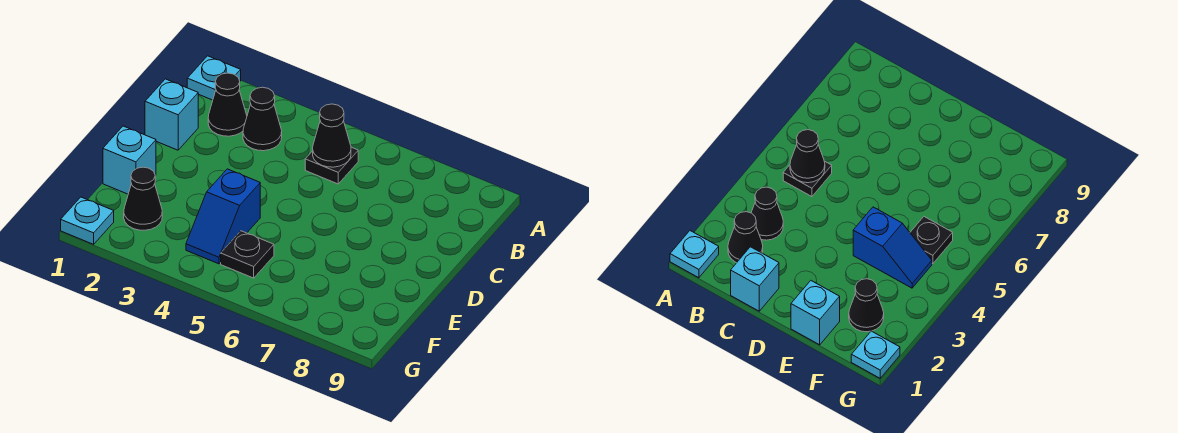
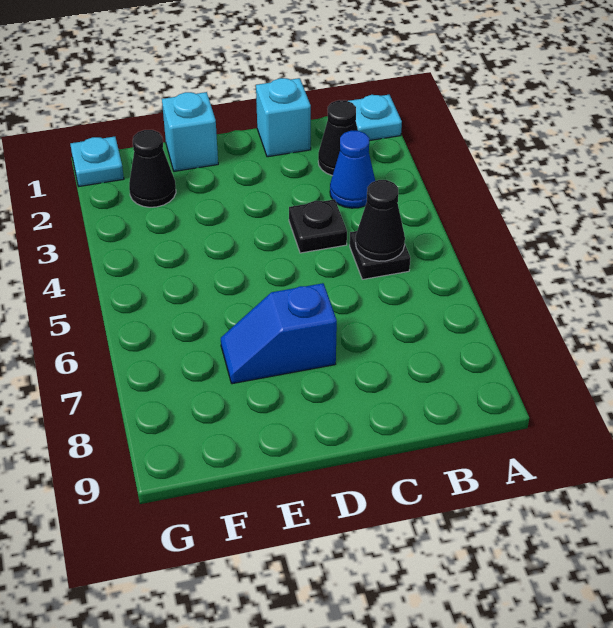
black 1x1 cone [243,87,282,151] -> blue 1x1 cone [330,131,375,208]
blue 1x2 slope [186,169,260,264] -> blue 1x2 slope moved to [221,283,337,384]
black 1x1 plate [221,231,274,278] -> black 1x1 plate moved to [289,199,347,253]

